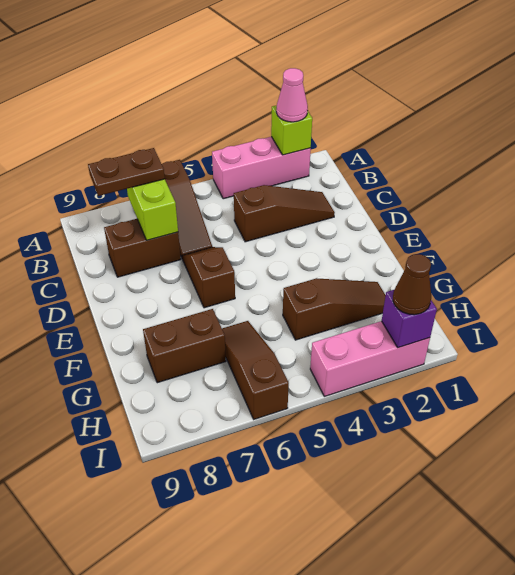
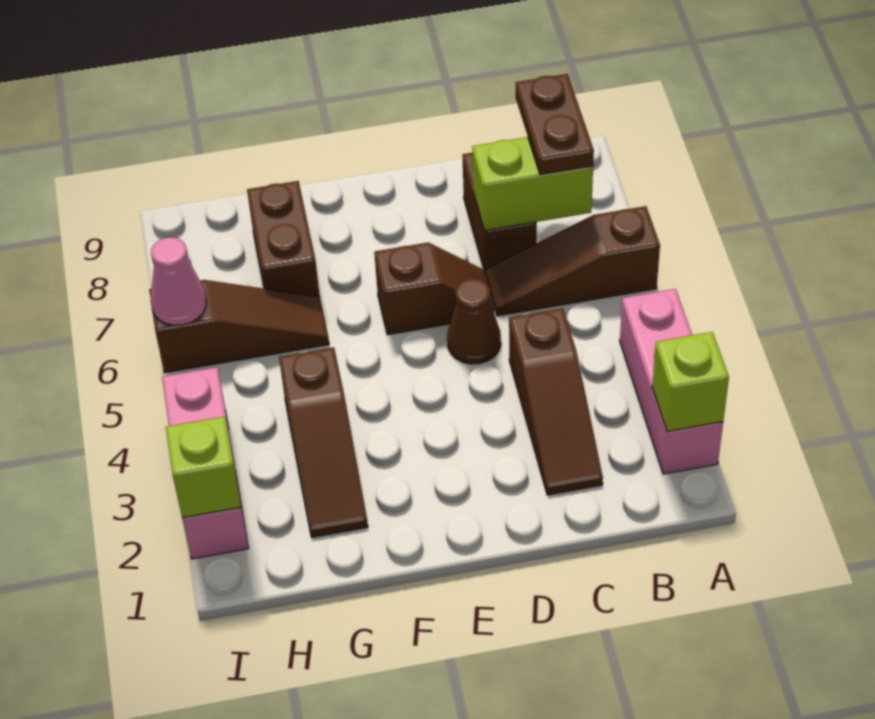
pink 1x1 cone [276,68,308,122] -> pink 1x1 cone moved to [150,237,206,325]
purple 1x1 brick [382,290,437,348] -> lime 1x1 brick [166,417,241,518]
brown 1x1 cone [393,254,431,315] -> brown 1x1 cone moved to [447,279,501,364]

